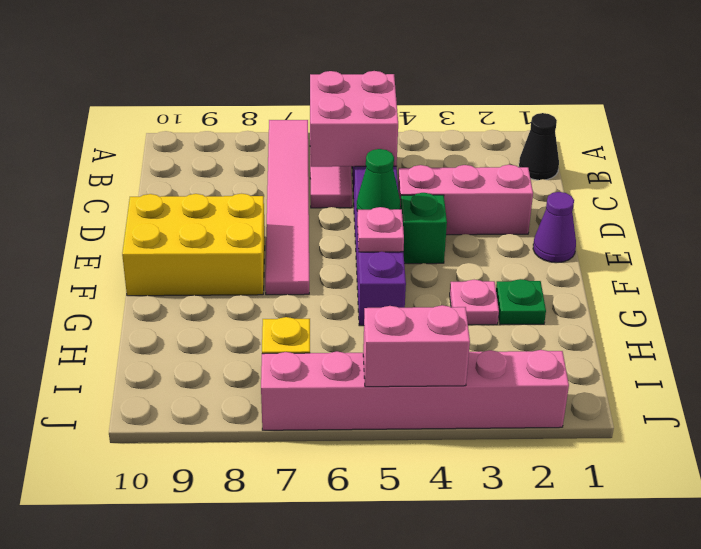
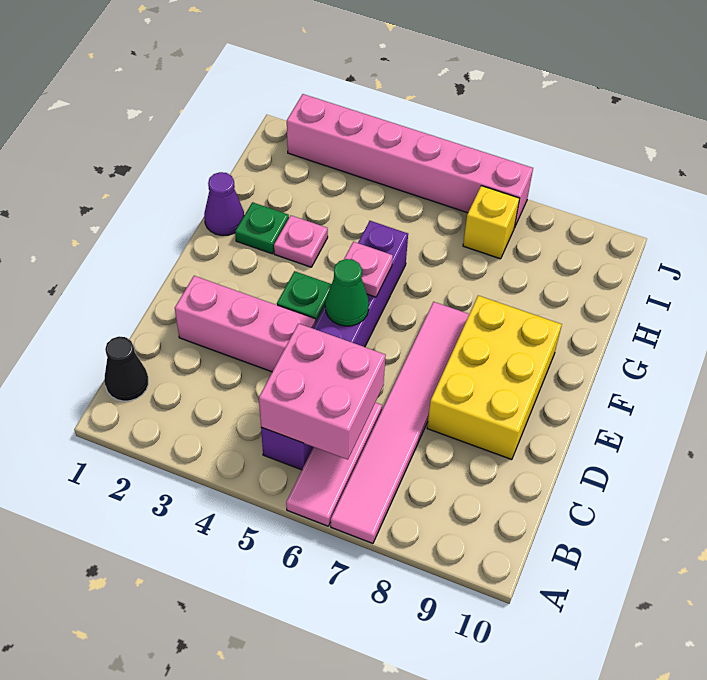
purple 1x1 cone [533,192,576,263] -> purple 1x1 cone moved to [204,172,244,236]
yellow 2x3 brick [122,194,265,296] -> yellow 2x3 brick turned to [427,296,562,460]
pink 1x2 brick [363,305,470,387] -> none

